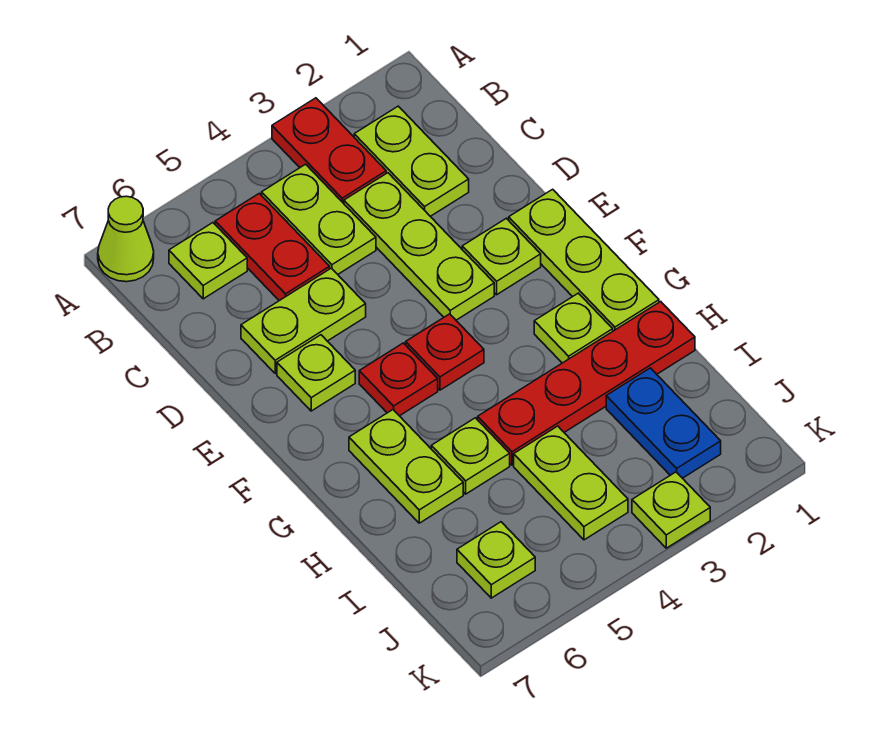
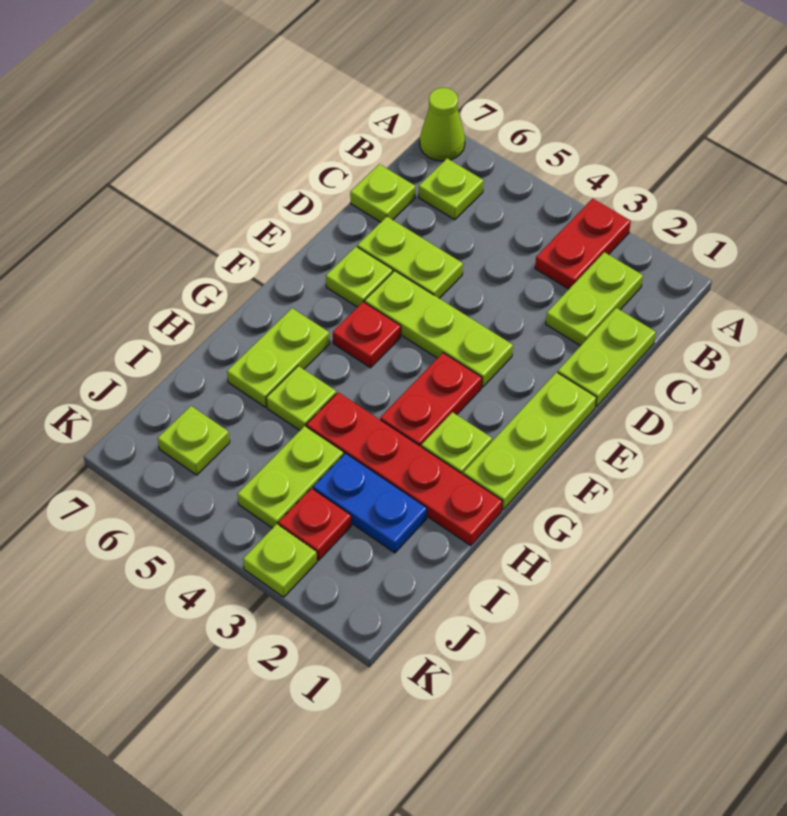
lime 1x2 plate [262,164,376,274] -> lime 1x2 plate moved to [558,308,656,407]
red 1x2 plate [215,193,330,301] -> red 1x2 plate moved to [380,353,482,446]
lime 1x3 plate [344,173,494,320] -> lime 1x3 plate turned to [365,271,513,387]
lime 1x1 plate [462,218,541,295] -> lime 1x1 plate moved to [350,164,415,222]
red 1x1 plate [406,314,484,390] -> red 1x1 plate moved to [278,488,351,560]
blue 1x2 plate [606,368,721,478] -> blue 1x2 plate turned to [313,453,427,553]

